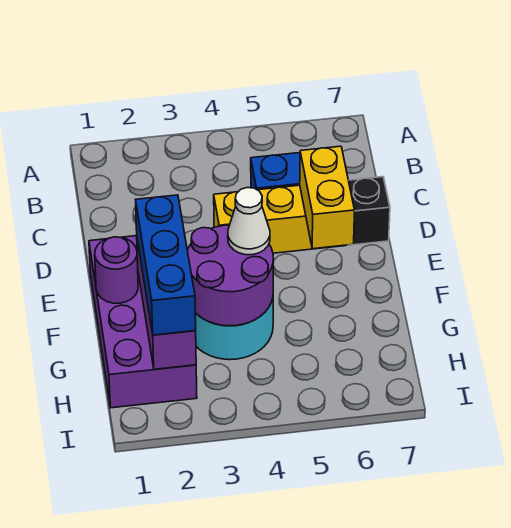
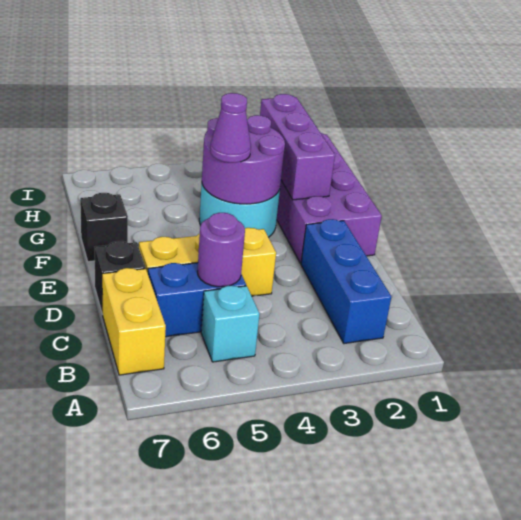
none -> cyan 1x1 brick [201,286,259,362]
yellow 1x2 brick [300,146,355,249] -> yellow 1x2 brick moved to [102,268,166,375]
purple 1x1 round brick [95,237,138,303] -> purple 1x1 round brick moved to [197,213,245,287]
blue 1x3 brick [136,195,196,335] -> blue 1x3 brick moved to [301,219,391,344]
white 1x1 cone [228,188,270,255] -> purple 1x1 cone [210,93,251,163]
none -> black 1x1 brick [80,193,128,262]

